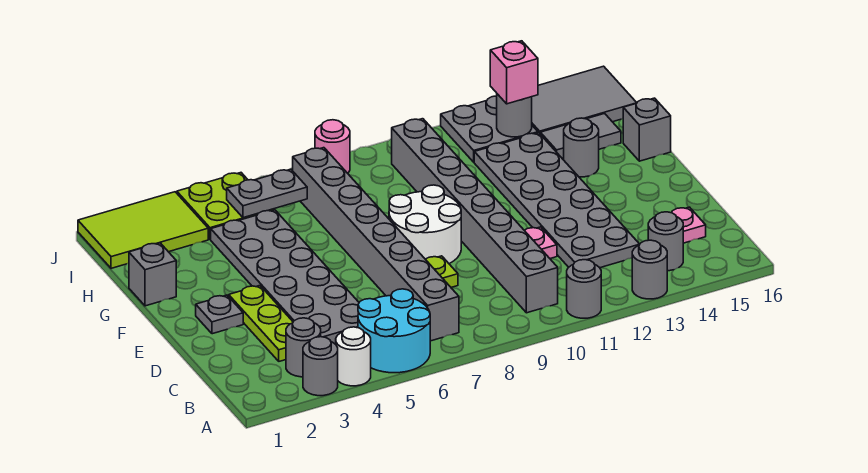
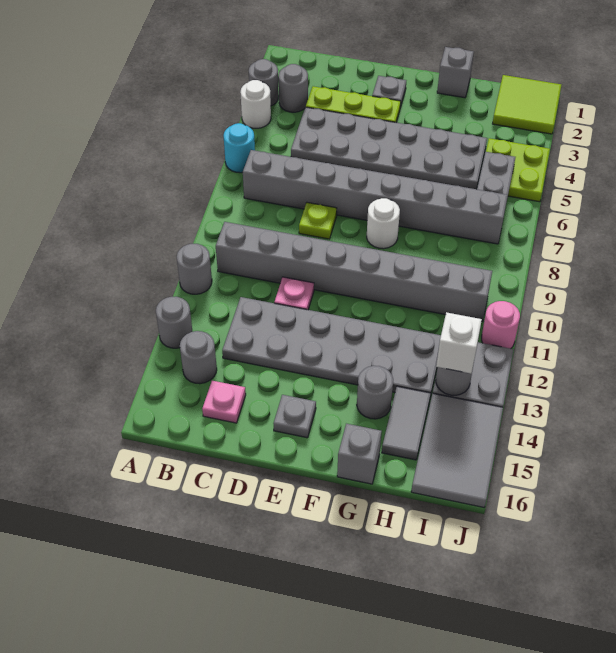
cyan 2x2 round brick [358,289,430,373] -> cyan 1x1 round brick [224,123,255,173]
white 2x2 round brick [389,185,461,263] -> white 1x1 round brick [367,198,400,249]
none -> grey 1x1 plate [274,395,316,438]
lime 2x3 tile [78,192,208,268] -> lime 2x2 tile [493,75,561,134]
pink 1x1 brick [490,41,538,104] -> white 1x1 brick [436,312,482,374]
pink 1x1 round brick [315,120,350,173] -> pink 1x1 round brick moved to [482,301,520,349]

